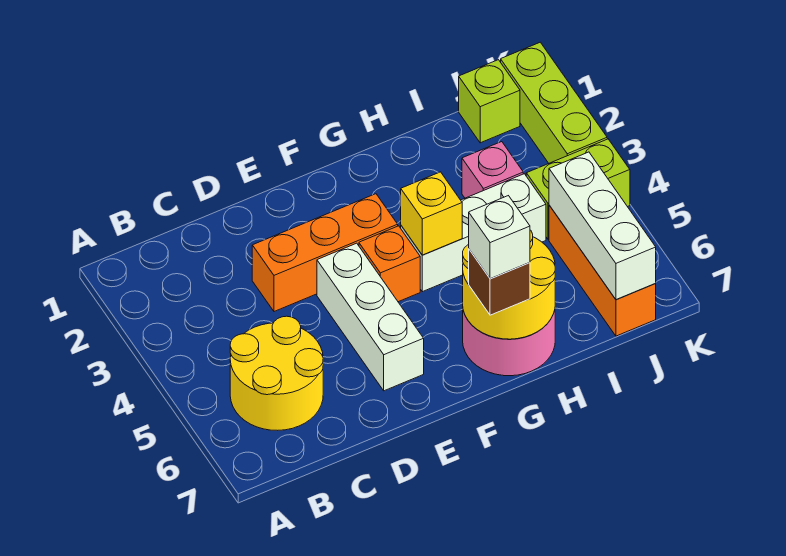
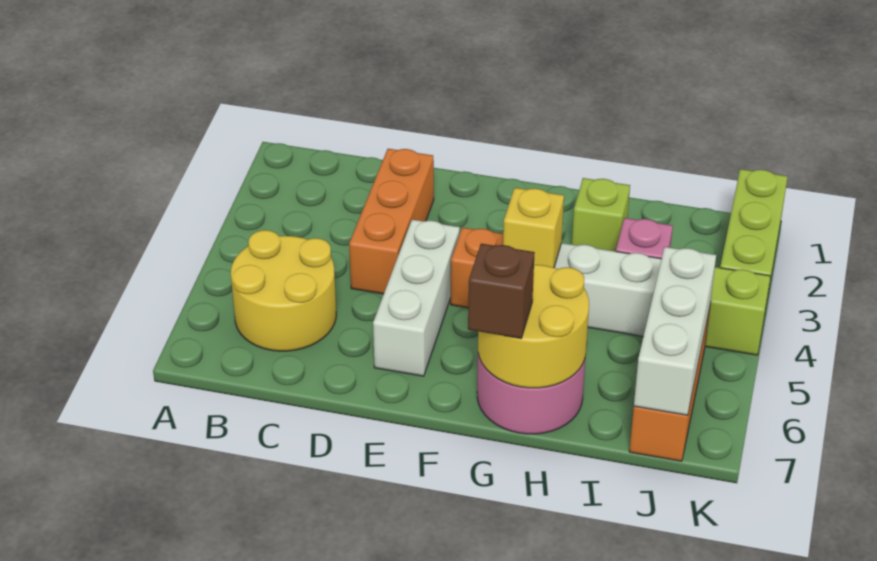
orange 1x3 brick [252,194,398,312] -> orange 1x3 brick turned to [349,149,434,294]
white 1x1 brick [469,196,530,279] -> none
lime 1x1 brick [459,60,520,143] -> lime 1x1 brick moved to [572,178,630,251]

